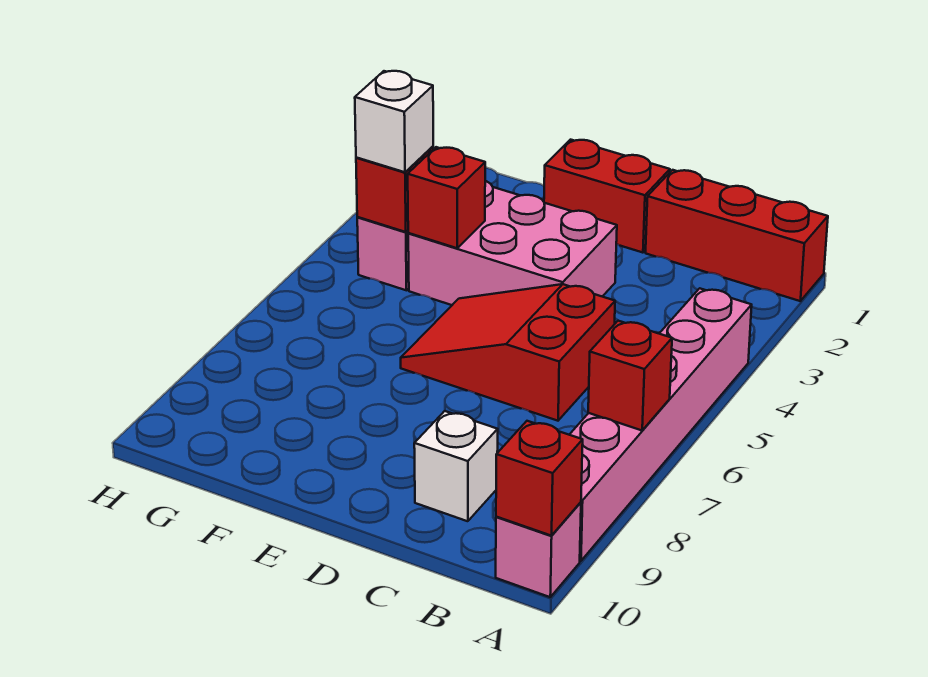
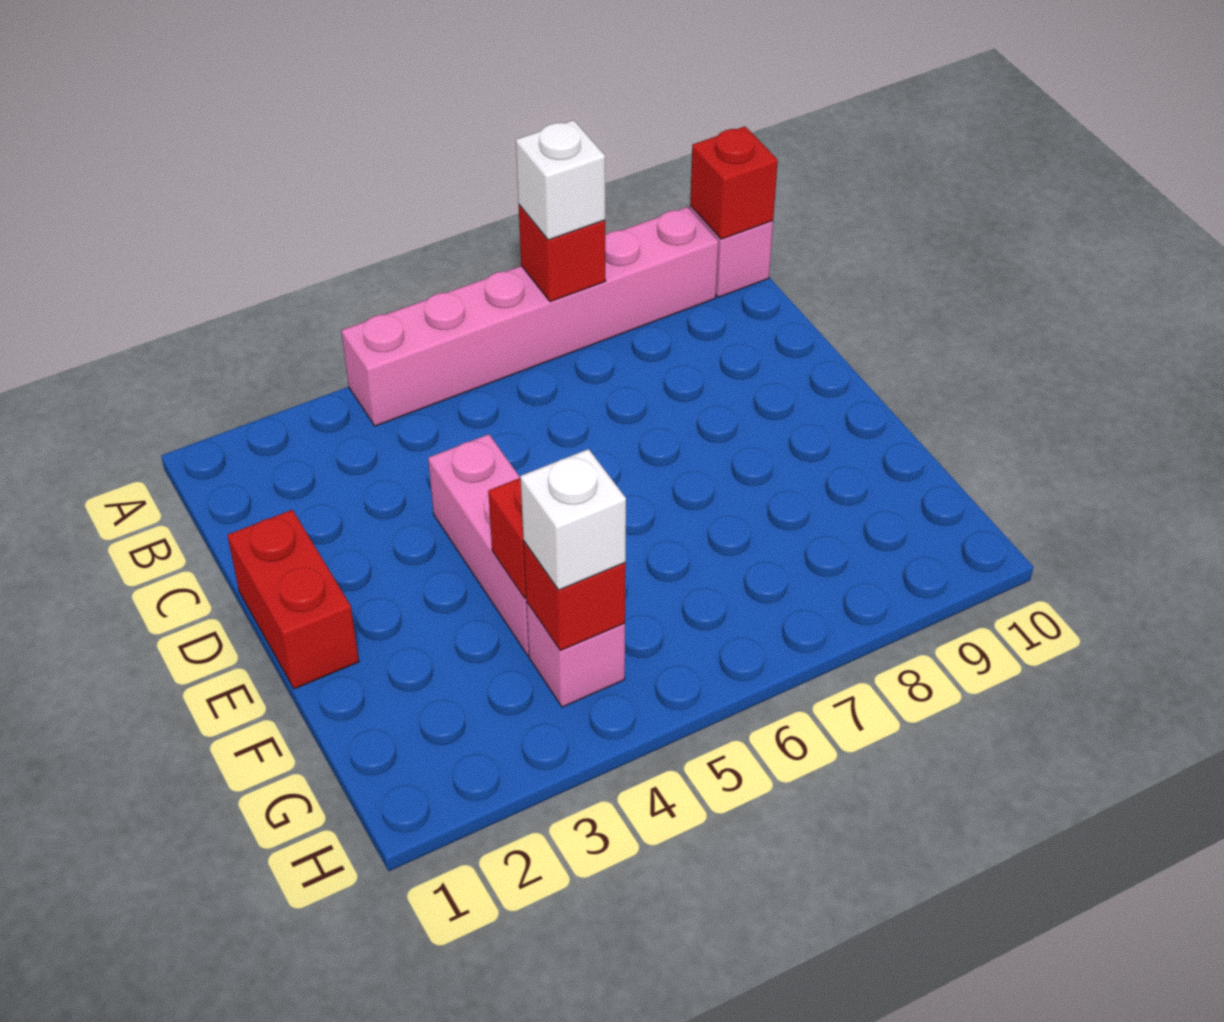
red 1x3 brick [646,170,828,301] -> none
red 2x3 slope [401,284,615,421] -> none
white 1x1 brick [414,411,498,521] -> white 1x1 brick moved to [516,120,605,240]
pink 2x3 brick [408,181,617,305] -> pink 1x3 brick [428,434,529,655]

